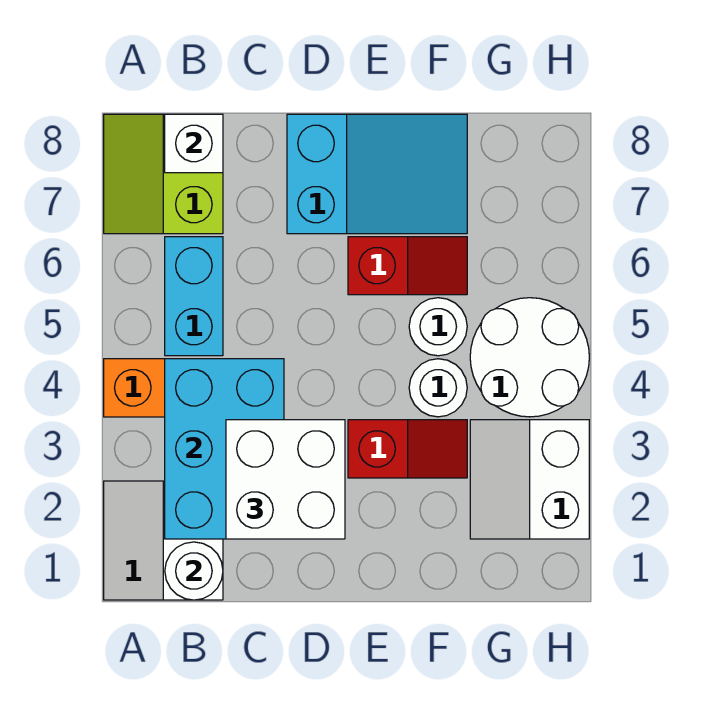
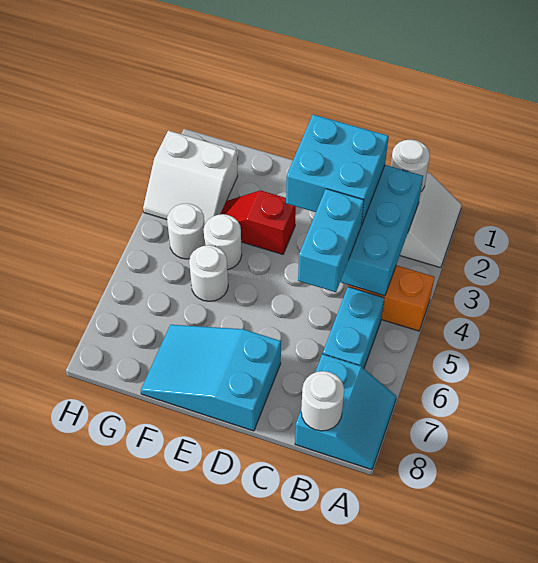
lime 2x2 slope [104,114,223,234] -> cyan 2x2 slope [295,354,397,470]
white 1x1 brick [165,114,223,173] -> white 1x1 round brick [301,371,344,431]
white 2x2 brick [226,420,345,539] -> cyan 2x2 brick [286,115,389,225]
none -> cyan 1x2 brick [298,189,364,292]
red 1x2 slope [348,237,467,295] -> none
white 2x2 slope [470,420,589,539] -> white 2x2 slope turned to [143,131,238,224]
white 2x2 round brick [470,298,589,417] -> white 1x1 round brick [167,203,205,259]

